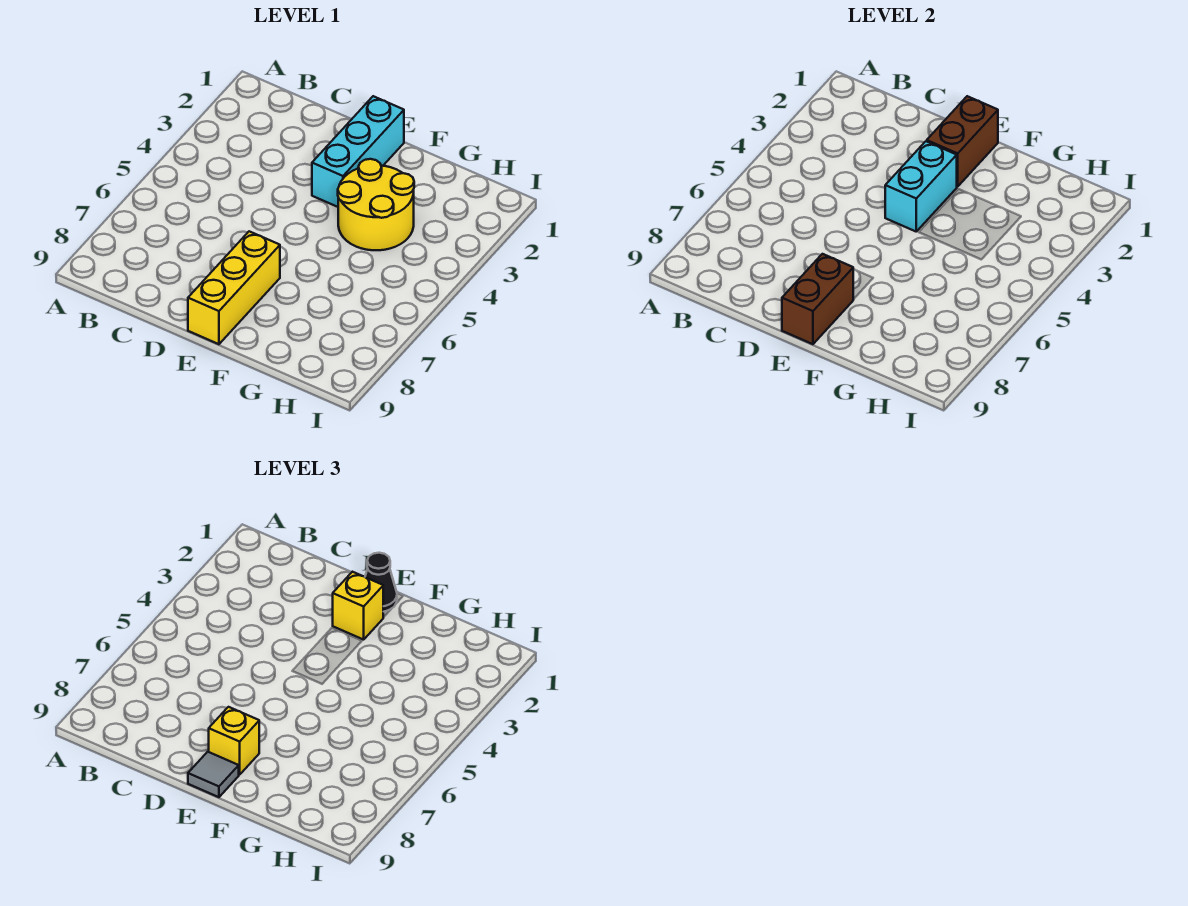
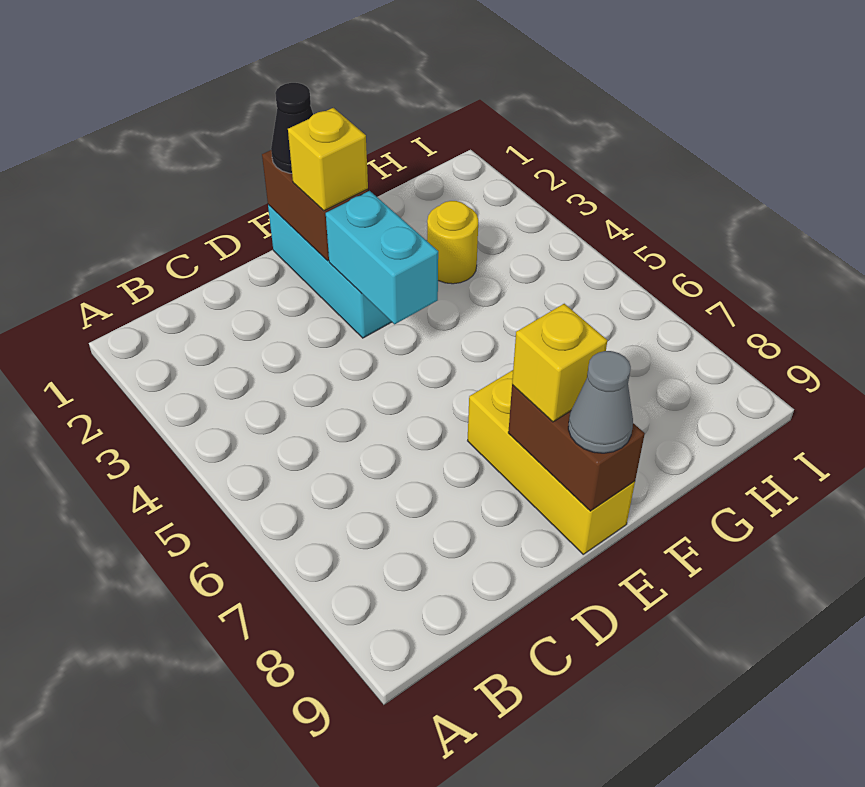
grey 1x1 tile [188,752,239,797] -> grey 1x1 cone [568,351,633,453]
yellow 2x2 round brick [338,159,414,250] -> yellow 1x1 round brick [427,201,478,284]

